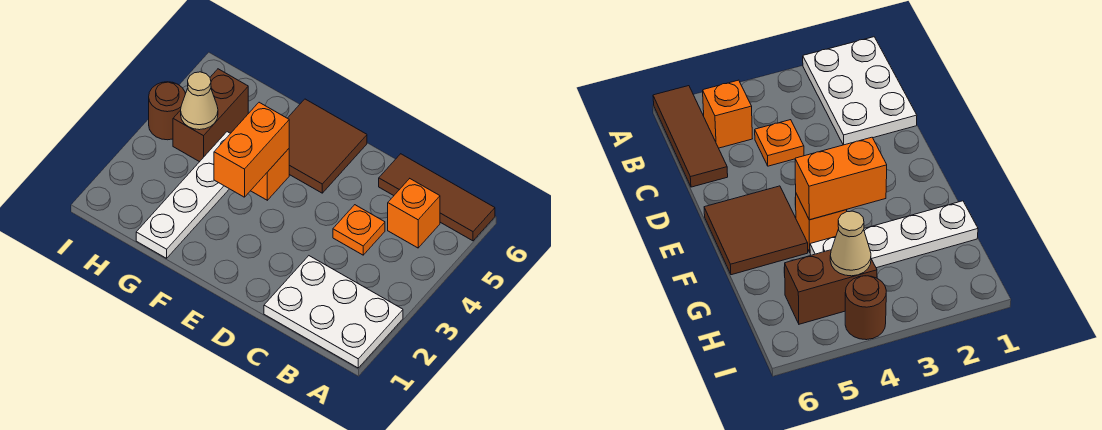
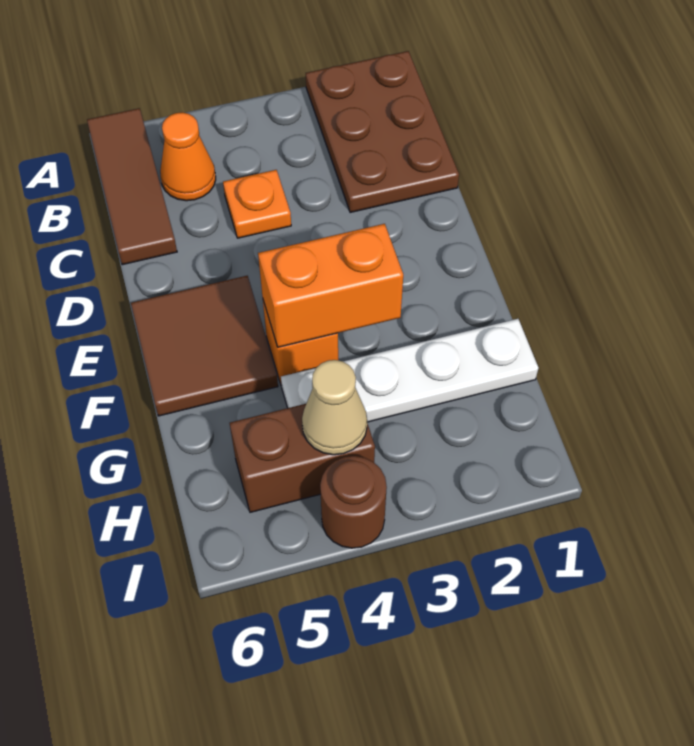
white 2x3 plate [264,256,403,368] -> brown 2x3 plate [306,51,459,213]
orange 1x1 brick [388,179,440,248] -> orange 1x1 cone [160,112,216,201]

